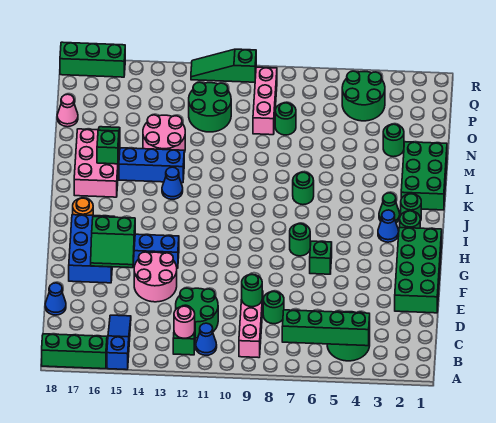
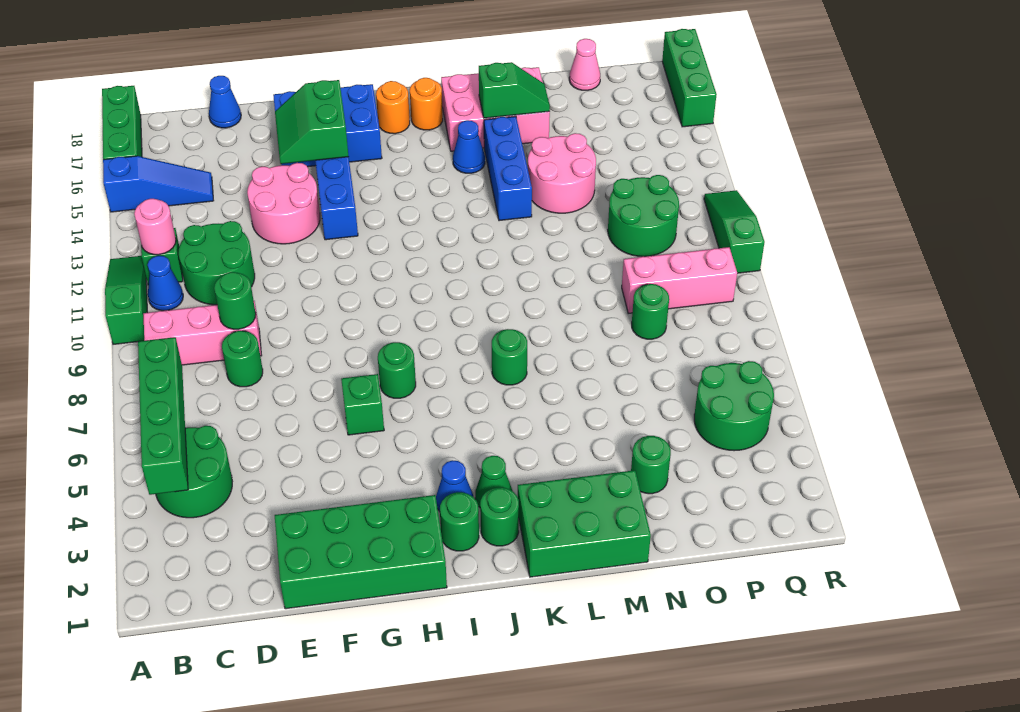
none -> green 1x3 slope [105,256,147,344]
none -> orange 1x1 round brick [410,78,443,130]
blue 1x1 cone [162,167,183,199] -> blue 1x1 cone moved to [453,120,485,173]

